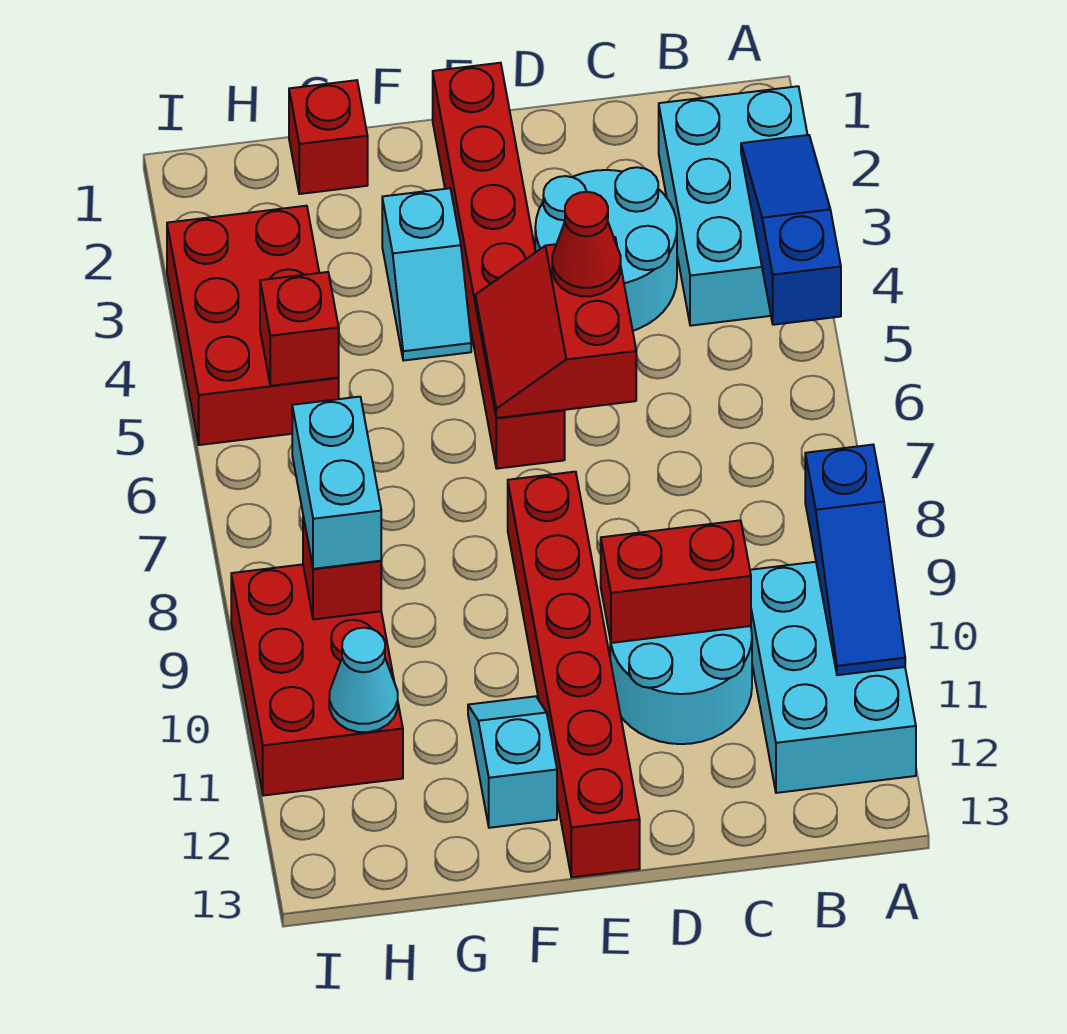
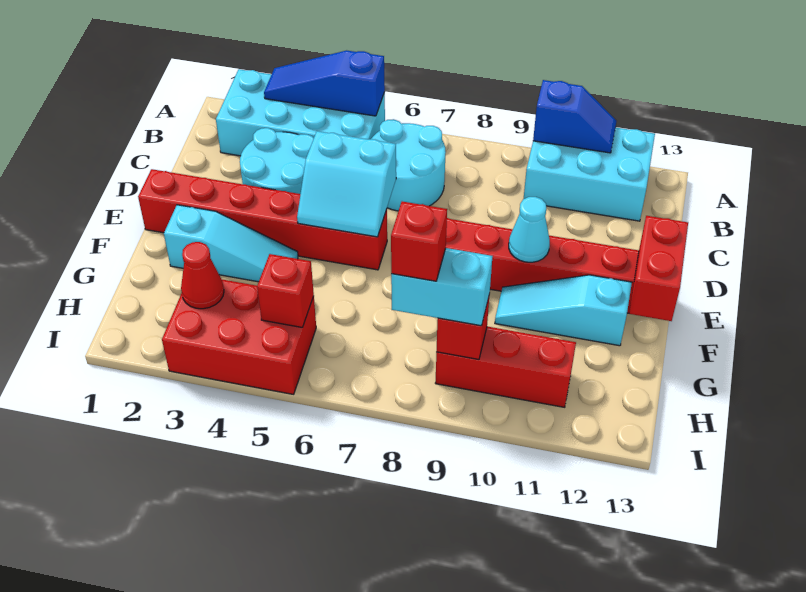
cyan 2x3 brick [659,86,807,326] -> cyan 2x4 brick [216,69,385,156]
blue 1x3 slope [805,445,905,675] -> blue 1x2 slope [533,80,616,153]
cyan 2x2 round brick [610,626,752,744] -> cyan 2x2 round brick moved to [371,119,446,211]
red 1x2 brick [601,520,751,643] -> red 1x2 brick moved to [629,216,688,321]
red 2x2 slope [475,237,636,418] -> cyan 2x2 slope [297,131,396,237]
red 1x1 cone [552,191,621,296] -> red 1x1 cone moved to [181,242,224,309]
cyan 1x2 slope [382,188,471,361] -> cyan 1x3 slope [164,205,298,282]
cyan 1x2 slope [468,696,557,828] -> cyan 1x3 slope [495,275,632,346]
red 1x1 brick [289,80,368,194] -> red 1x1 brick moved to [391,202,447,281]
red 2x3 brick [231,564,403,796] -> red 1x3 brick [436,327,576,407]
cyan 1x1 cone [329,628,398,732] -> cyan 1x1 cone moved to [509,197,550,262]

